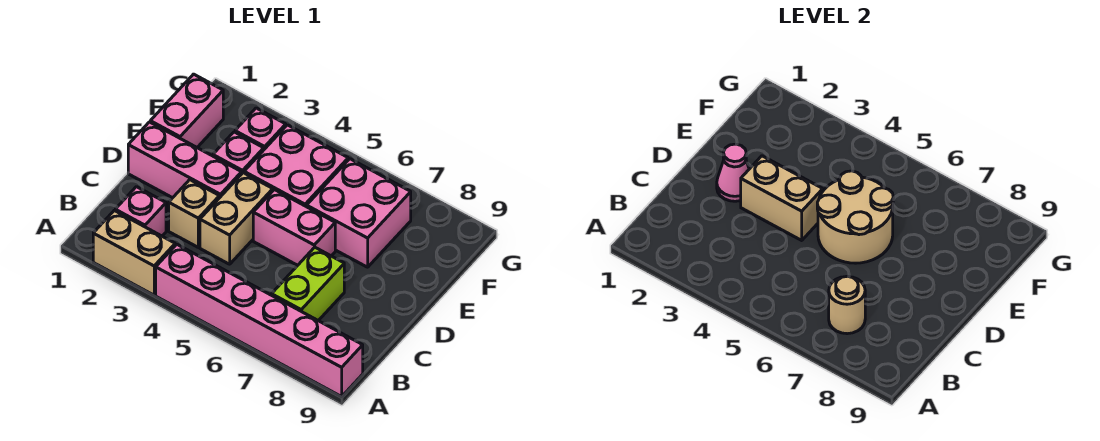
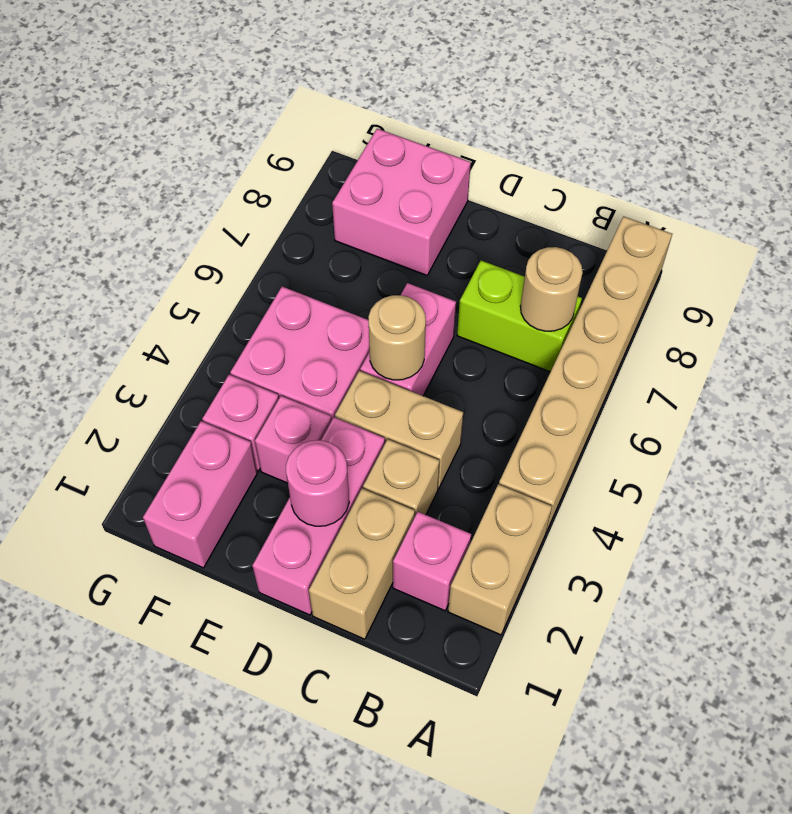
pink 1x6 brick [156,244,363,397] -> tan 1x6 brick [499,216,672,532]
pink 1x1 cone [717,144,749,201] -> pink 1x1 round brick [286,440,349,526]
tan 1x2 brick [741,156,823,240] -> tan 1x2 brick moved to [309,488,415,639]
tan 2x2 round brick [817,171,893,263] -> tan 1x1 round brick [368,295,426,380]
pink 1x2 brick [150,74,223,147] -> pink 1x2 brick turned to [143,421,257,568]
pink 2x2 brick [307,159,411,267] -> pink 2x2 brick moved to [332,129,471,275]

